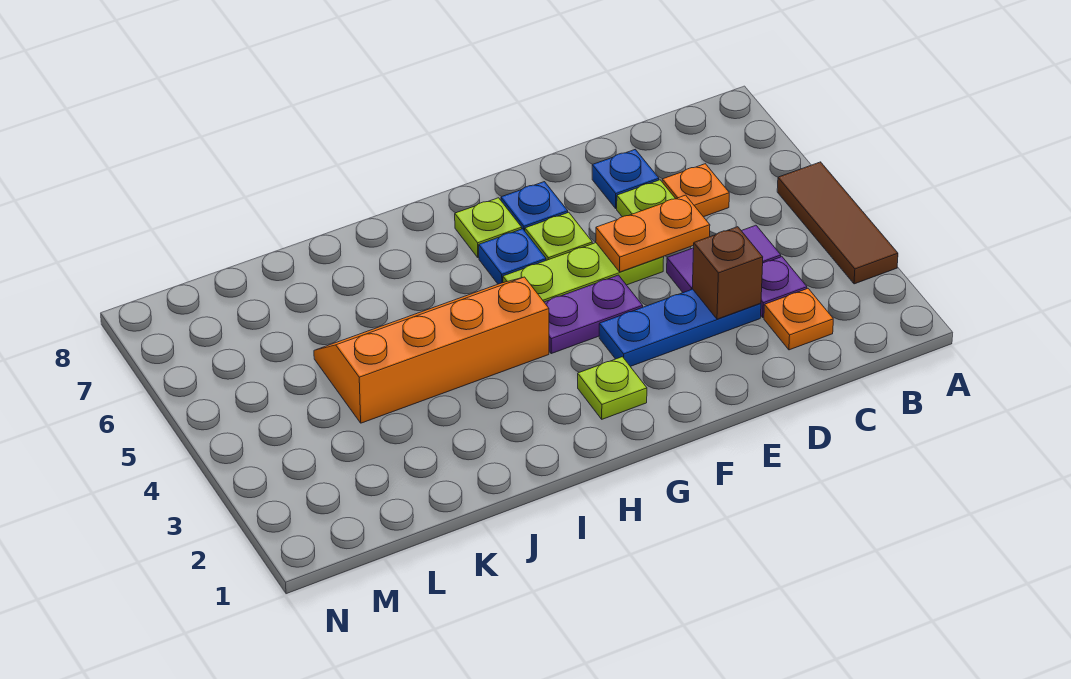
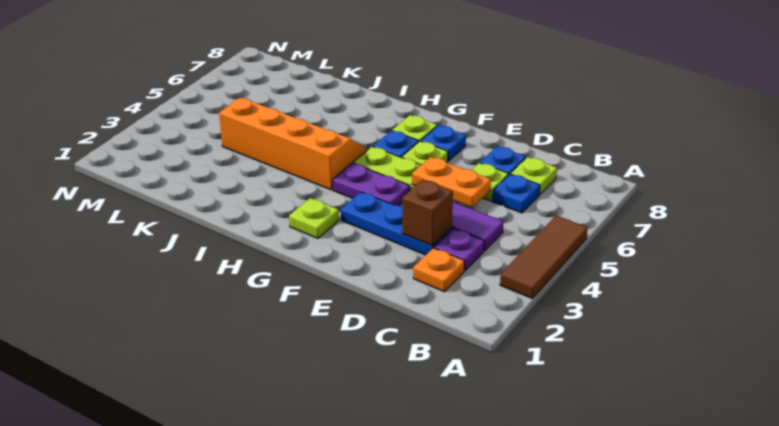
orange 1x1 plate [662,164,729,217] -> blue 1x1 plate [492,174,540,213]
none -> lime 1x1 plate [511,157,557,195]

